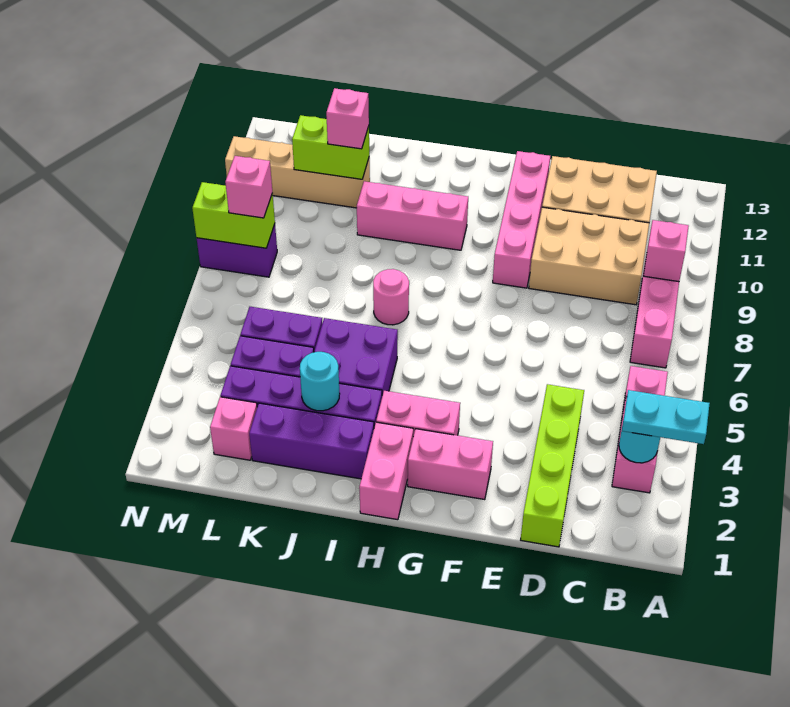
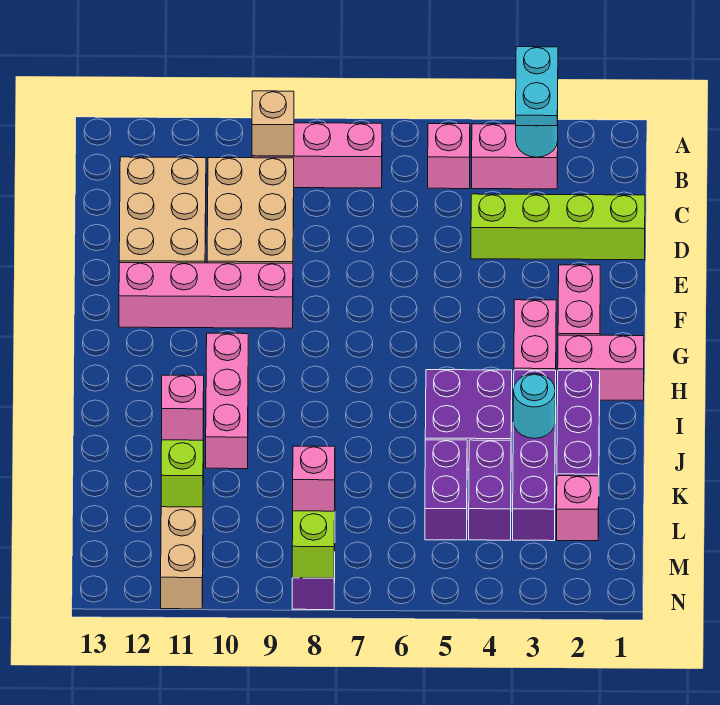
pink 1x1 brick [644,220,689,282] -> tan 1x1 brick [252,91,294,156]
pink 1x1 round brick [373,269,409,325] -> none

